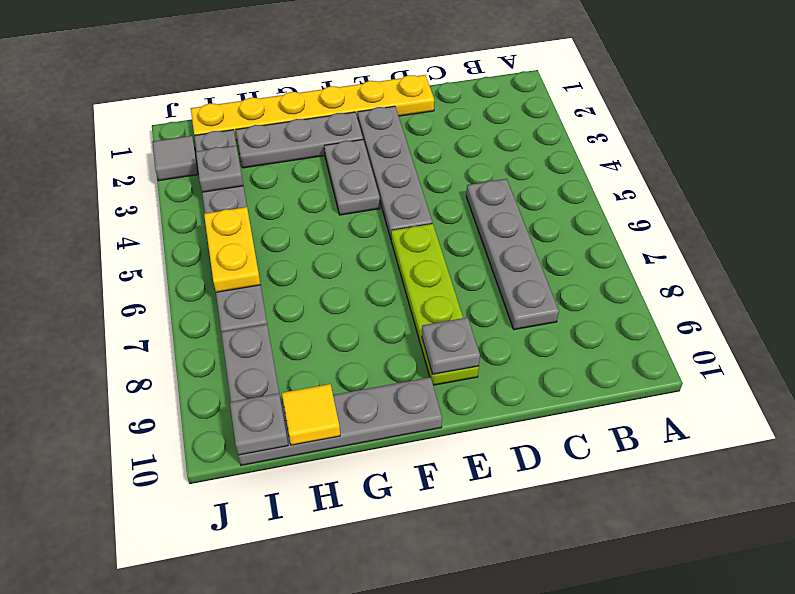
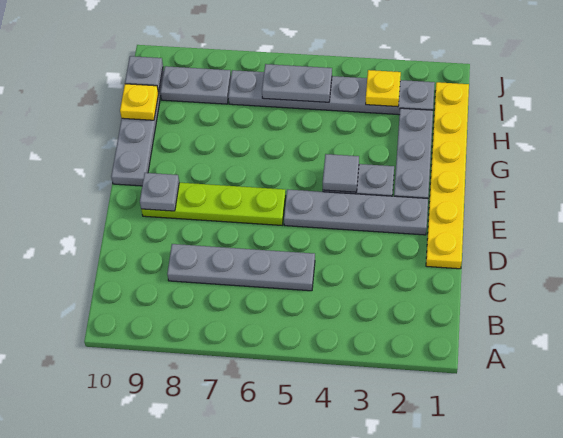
yellow 1x1 tile [282,384,340,445] -> yellow 1x1 plate [120,84,159,120]
grey 1x1 plate [196,146,243,192] -> yellow 1x1 plate [366,70,401,107]
yellow 1x2 plate [204,207,260,292] -> grey 1x2 plate [262,64,332,102]
grey 1x1 tile [152,136,198,181] -> grey 1x1 tile moved to [323,154,359,192]

